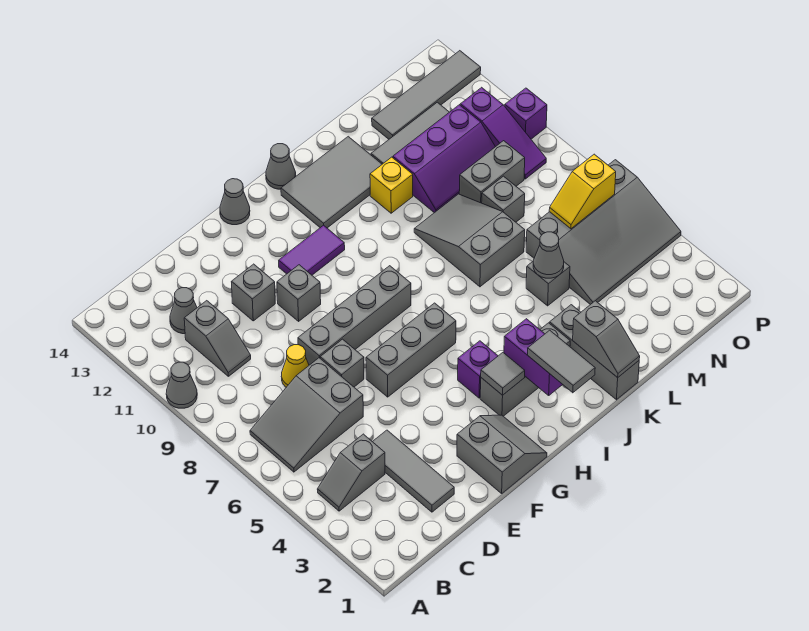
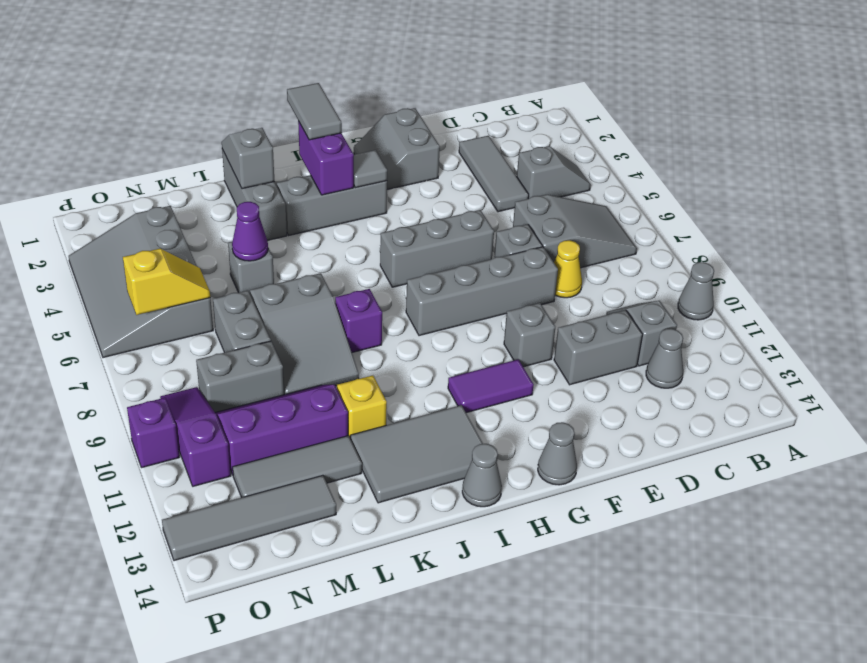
grey 1x1 brick [232,264,275,321] -> grey 1x2 brick [554,310,643,385]
purple 1x1 brick [458,341,498,398] -> purple 1x1 brick moved to [335,289,382,352]
grey 1x1 cone [533,232,564,278] -> purple 1x1 cone [232,202,268,261]
grey 3x4 slope [526,160,681,305] -> grey 3x4 slope turned to [69,206,213,358]
grey 1x1 brick [482,176,525,222] -> grey 1x2 brick [213,291,271,353]

